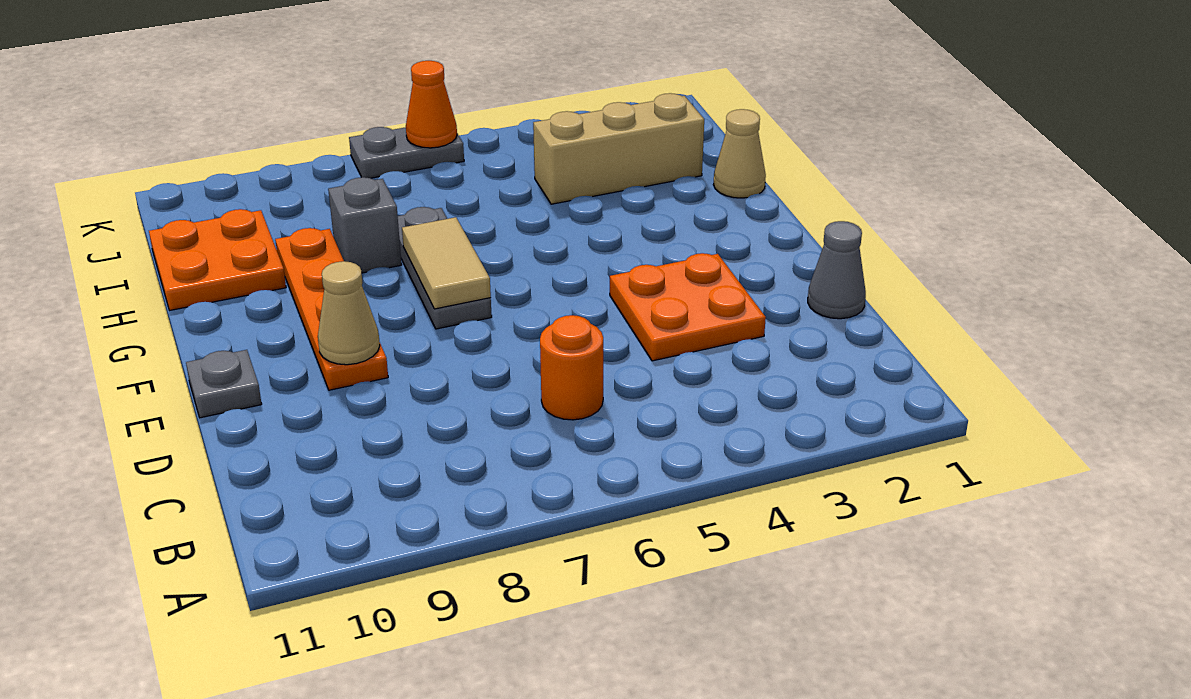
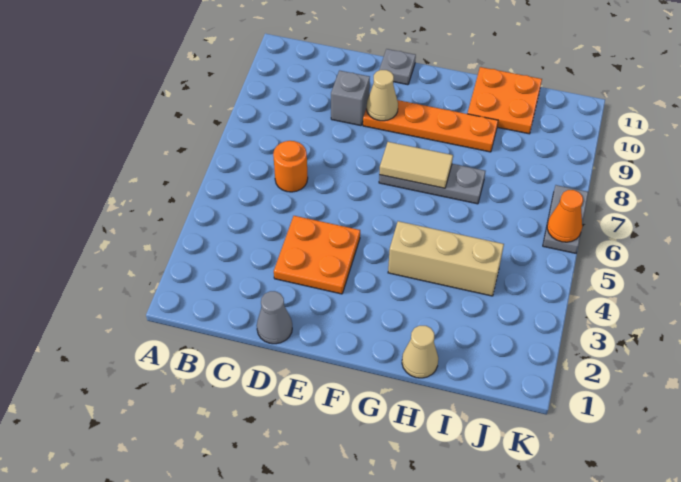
grey 1x1 brick [328,177,401,273] -> grey 1x1 brick moved to [331,71,370,126]
tan 1x3 brick [533,93,704,204] -> tan 1x3 brick turned to [388,221,504,296]

